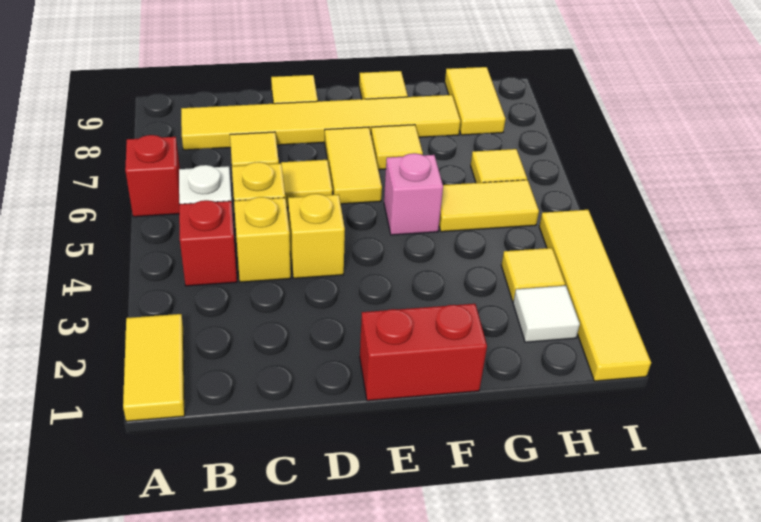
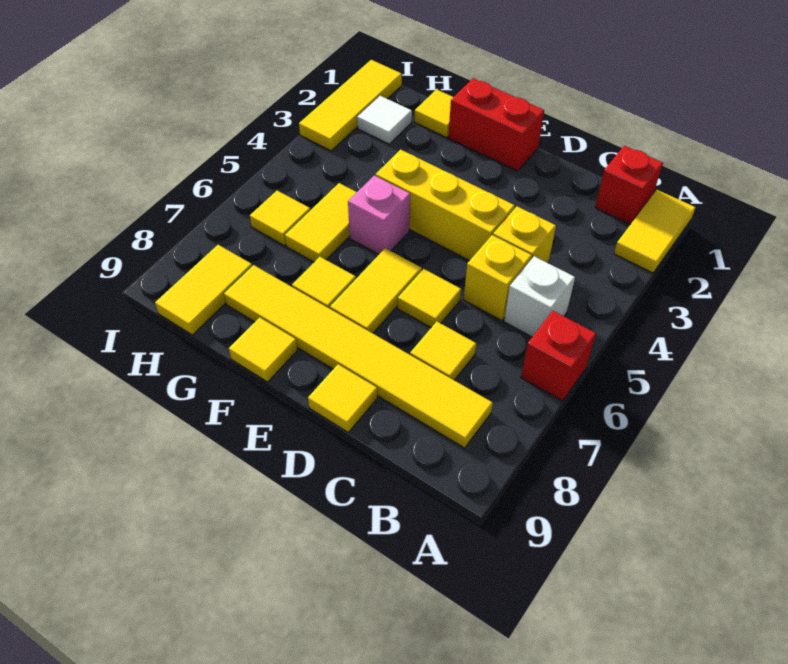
red 1x1 brick [179,200,237,286] -> red 1x1 brick moved to [595,146,663,225]
yellow 1x1 brick [288,194,345,278] -> yellow 1x3 brick [376,150,515,261]
yellow 1x2 tile [439,180,539,232] -> yellow 1x2 tile turned to [285,183,357,262]
yellow 1x1 tile [501,248,565,301] -> yellow 1x1 tile moved to [414,89,453,137]
yellow 1x4 tile [539,210,651,381] -> yellow 1x3 tile [299,60,402,151]

